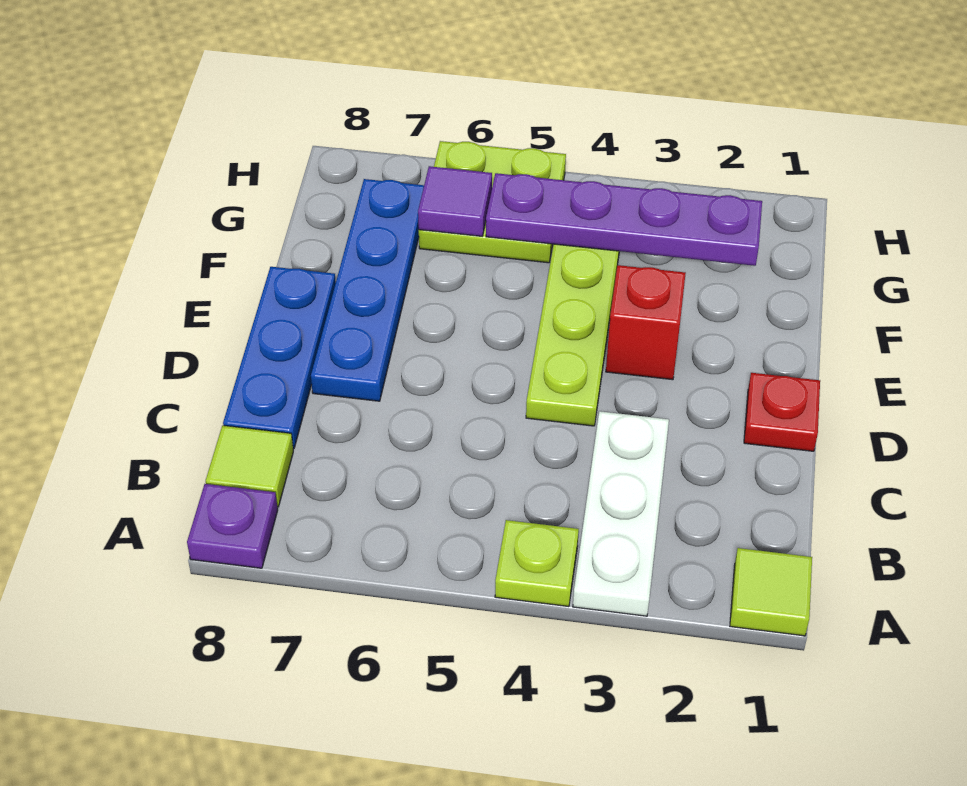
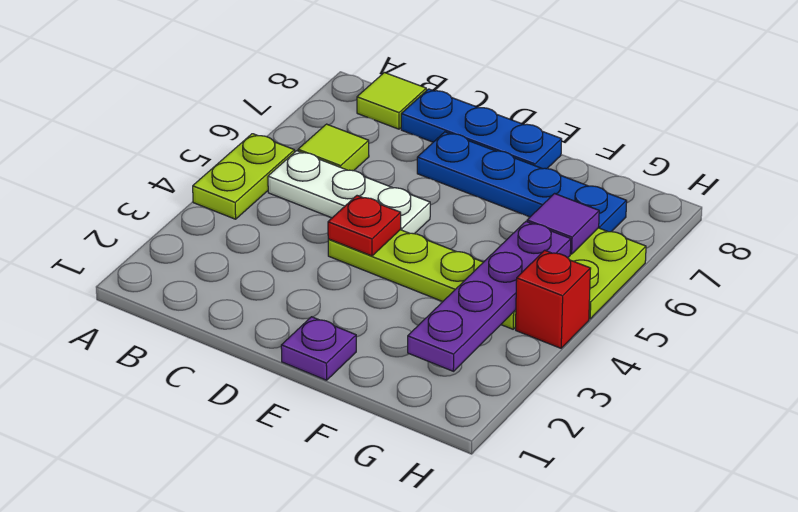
lime 1x1 tile [730,548,812,636] -> lime 1x1 tile moved to [298,124,369,171]
white 1x3 plate [573,411,669,616] -> white 1x3 plate moved to [268,151,430,234]
lime 1x1 plate [495,520,579,607] -> lime 1x2 plate [193,134,295,219]
purple 1x1 plate [187,484,278,568] -> purple 1x1 plate moved to [281,317,356,380]
red 1x1 plate [744,373,820,451] -> red 1x1 plate moved to [328,196,401,256]
red 1x1 brick [606,265,686,380] -> red 1x1 brick moved to [516,250,591,348]

